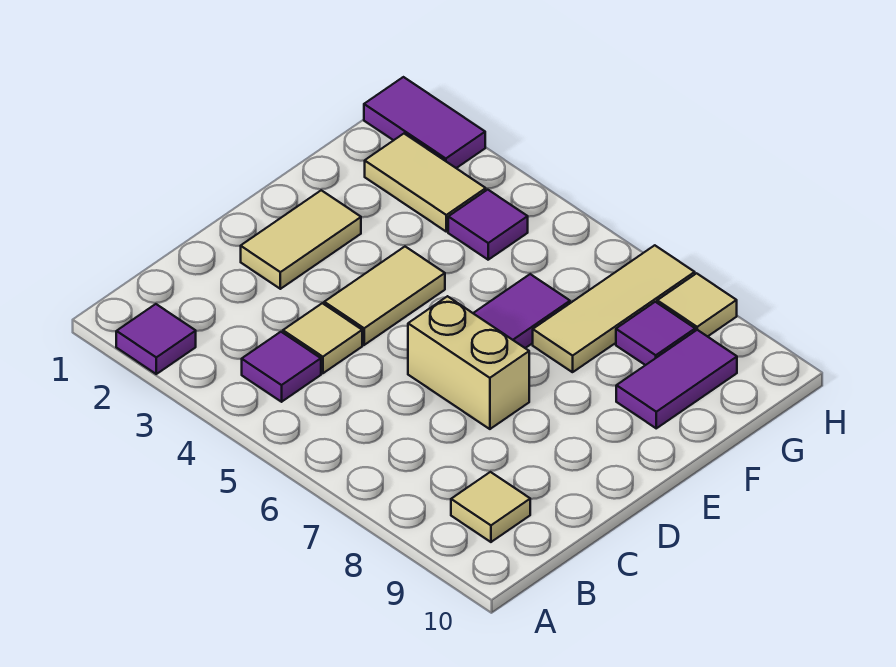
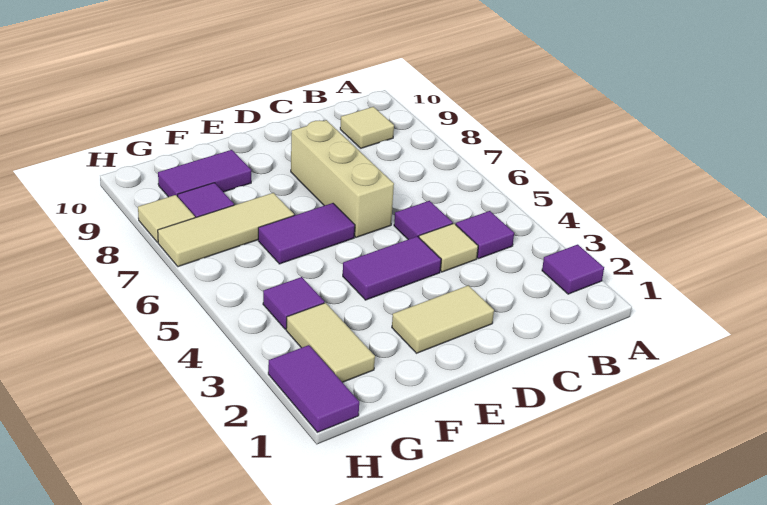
none -> purple 1x1 tile [394,201,453,239]
tan 1x2 tile [324,247,445,345] -> purple 1x2 tile [343,236,441,300]
tan 1x2 brick [408,296,529,429] -> tan 1x3 brick [291,120,394,237]

